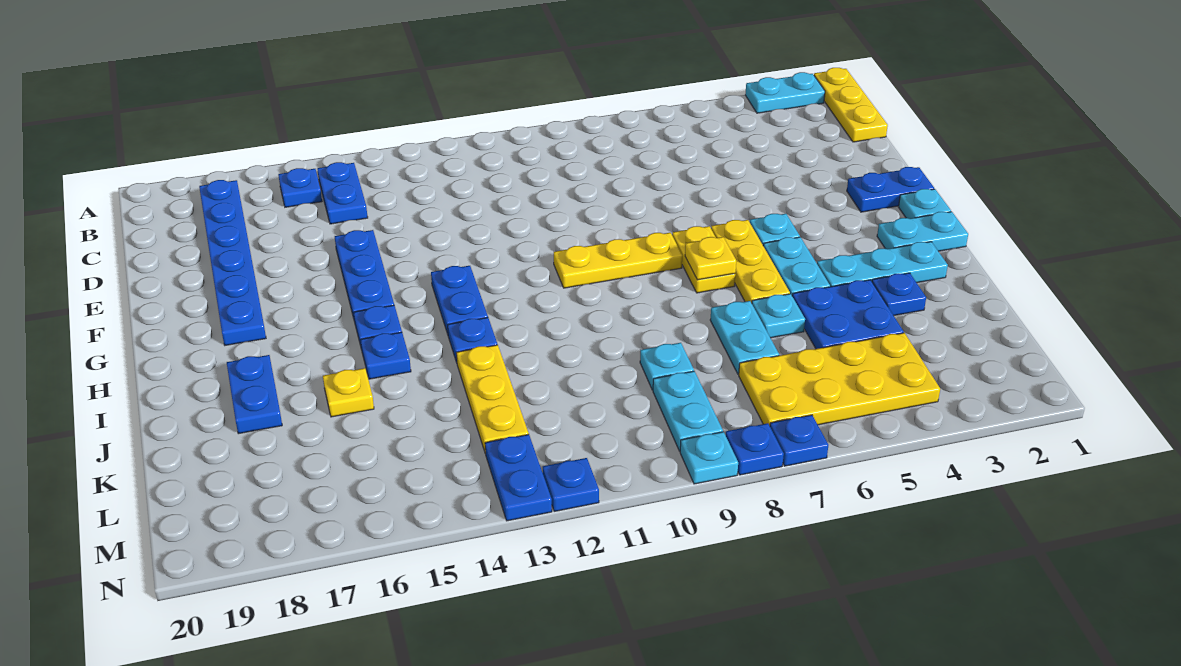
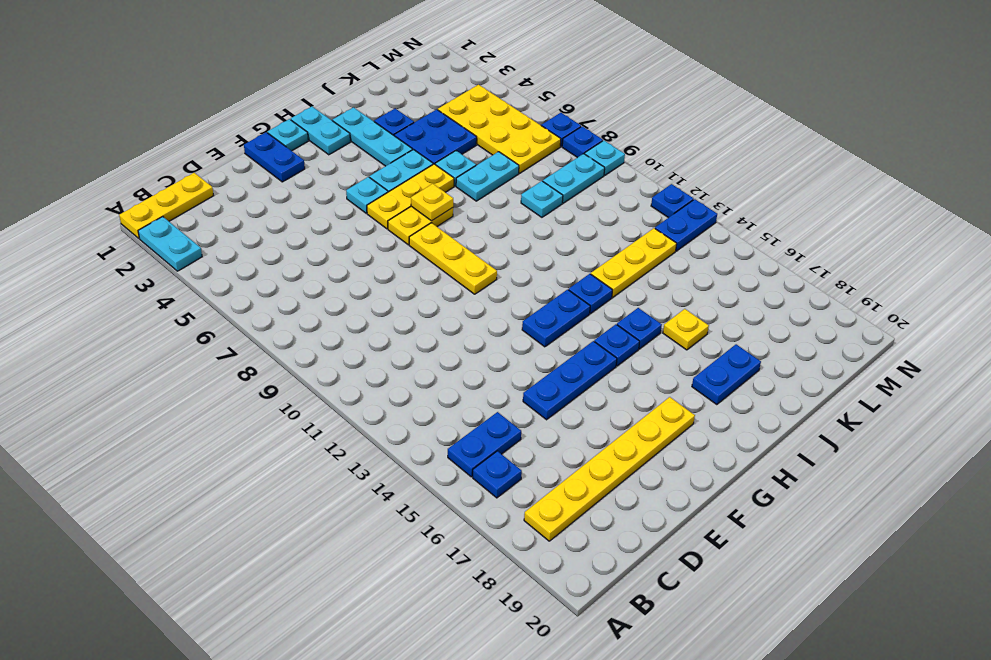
blue 1x6 plate [199,180,266,345] -> yellow 1x6 plate [524,397,695,541]

